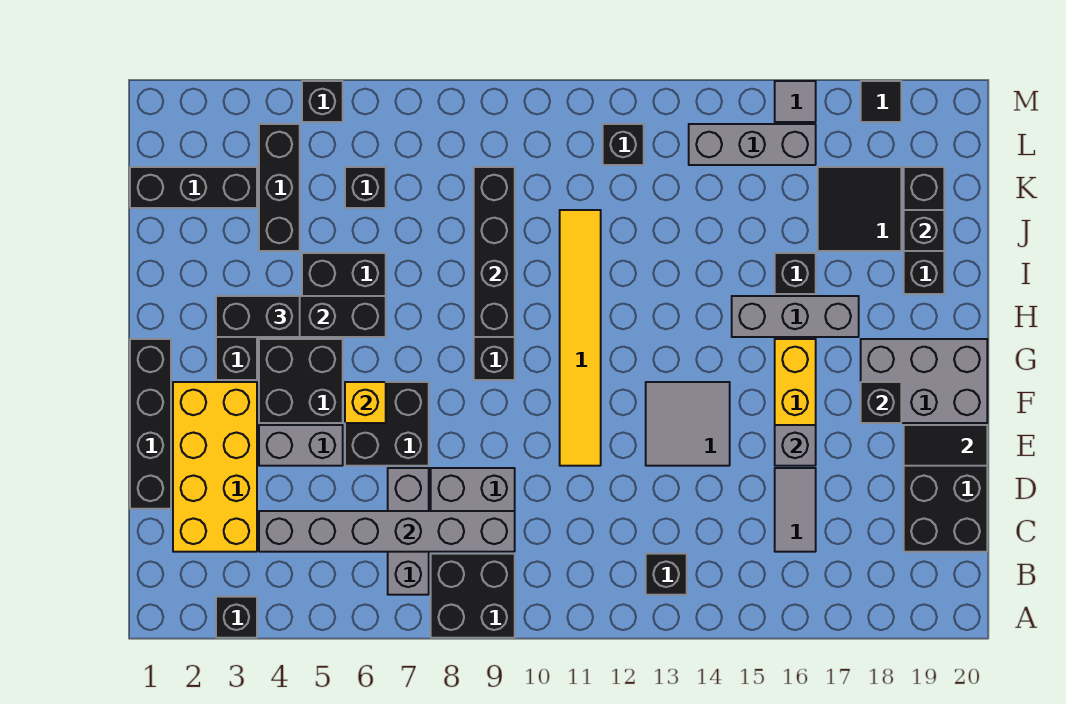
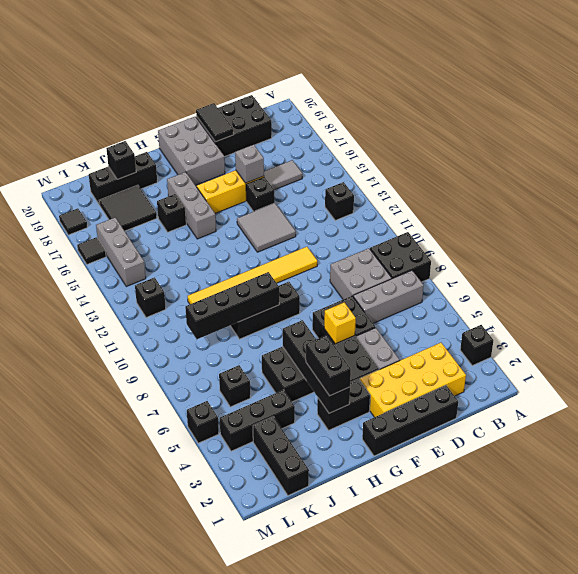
grey 1x6 brick [259,511,515,552] -> none
black 1x1 brick [861,382,901,423] -> black 1x1 brick moved to [246,177,275,212]
grey 1x1 tile [775,81,816,122] -> black 1x1 tile [77,237,106,264]

